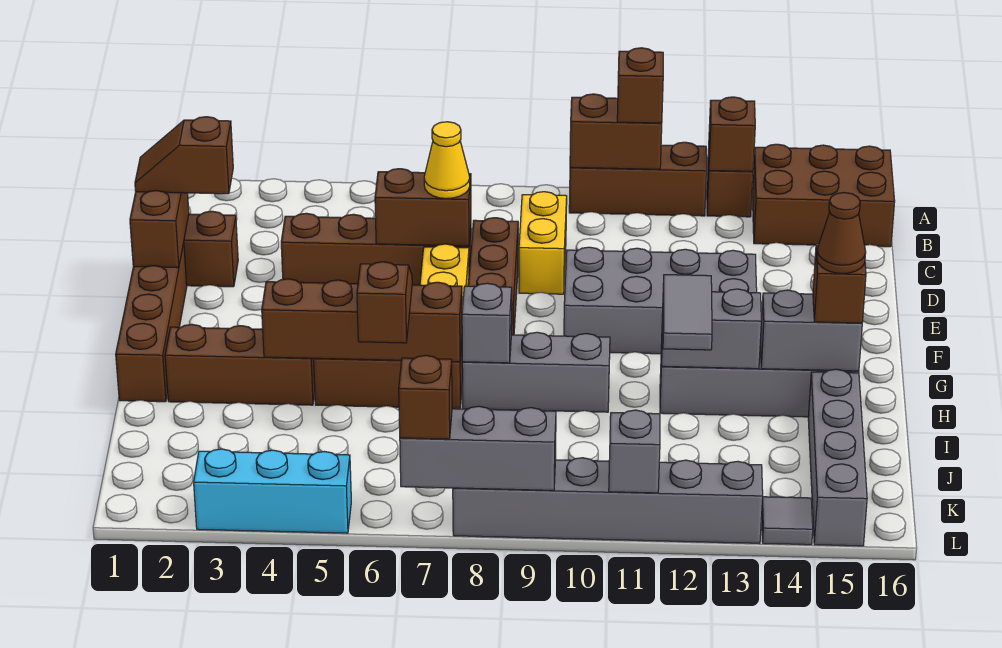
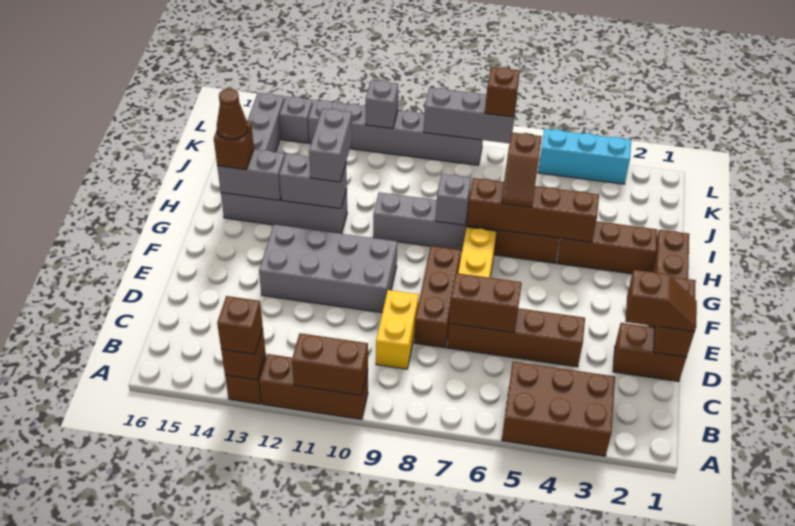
brown 1x1 brick [617,48,663,123] -> brown 1x1 brick moved to [217,296,263,354]
brown 2x3 brick [752,144,895,247] -> brown 2x3 brick moved to [502,362,615,456]
yellow 1x1 cone [424,122,470,199] -> none
grey 1x2 tile [663,275,712,350] -> grey 1x2 brick [309,108,352,182]
grey 1x1 tile [762,497,813,545] -> grey 1x1 brick [279,96,313,143]

